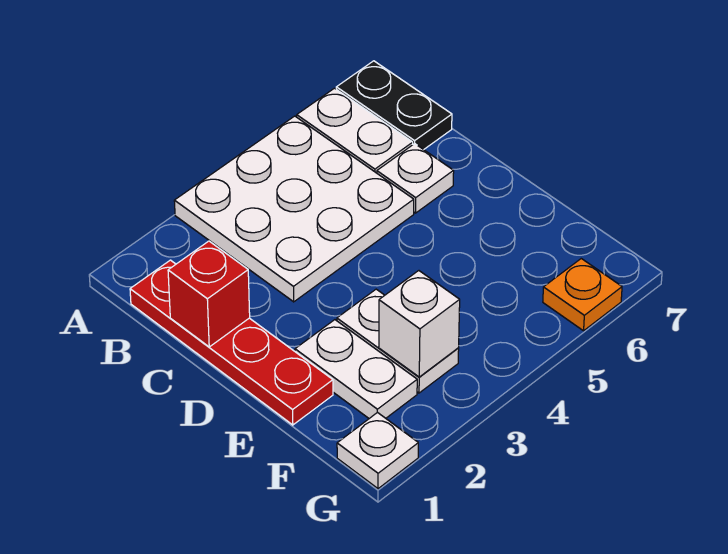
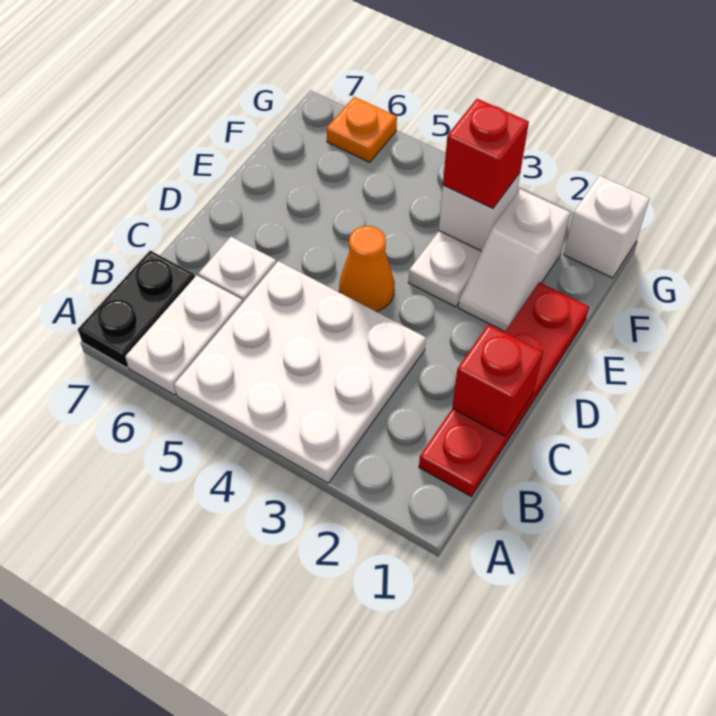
none -> orange 1x1 cone [339,226,395,312]
white 1x2 plate [295,320,417,418] -> white 1x2 slope [458,189,570,332]
none -> red 1x1 brick [443,99,529,208]
white 1x1 plate [337,412,418,489] -> white 1x1 brick [564,176,650,278]

